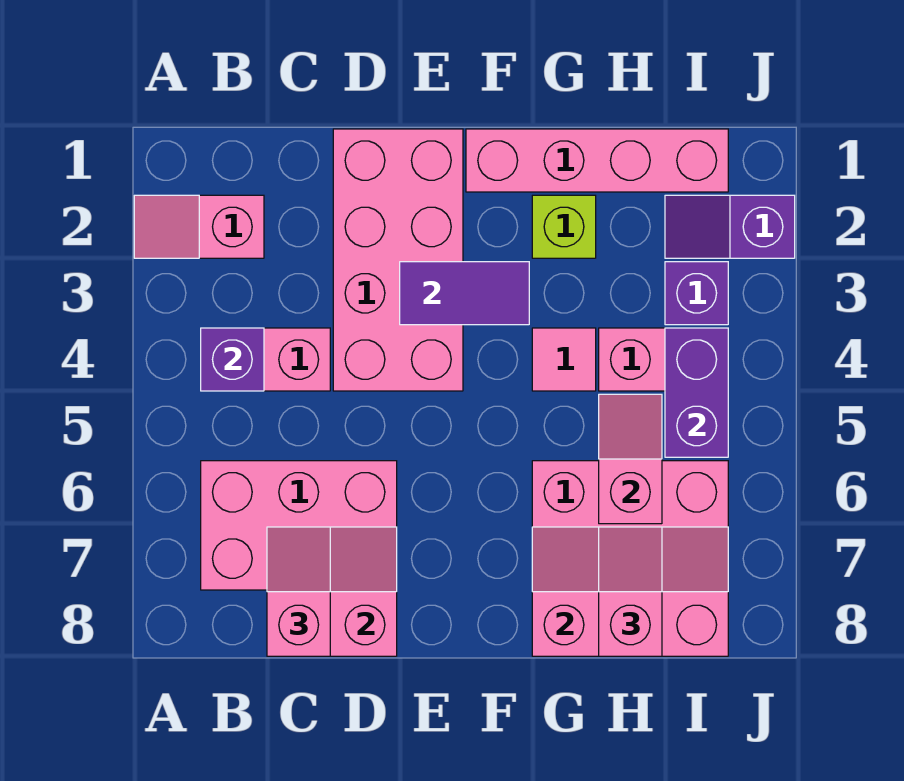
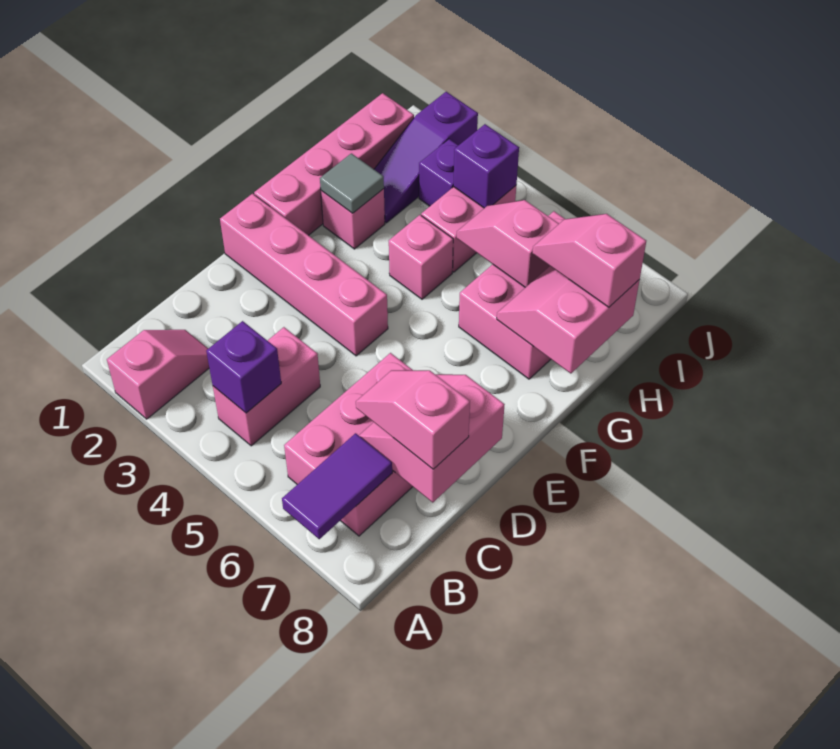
pink 1x2 slope [134,195,264,258] -> pink 1x2 slope turned to [107,330,209,419]
pink 2x4 brick [333,129,463,391] -> pink 1x4 brick [220,194,388,356]
purple 1x2 tile [400,262,529,325] -> purple 1x2 tile moved to [282,433,392,539]
lime 1x1 brick [532,195,596,258] -> pink 1x1 brick [321,189,385,249]
none -> grey 1x1 tile [320,153,384,213]
pink 1x1 tile [532,328,596,391] -> pink 1x1 brick [389,215,453,299]
pink 2x3 slope [532,527,728,656] -> pink 2x2 slope [497,266,639,374]
purple 1x2 slope [665,195,795,258] -> purple 1x3 slope [374,92,478,223]
purple 1x2 brick [665,328,728,457] -> purple 1x1 brick [453,124,519,208]

